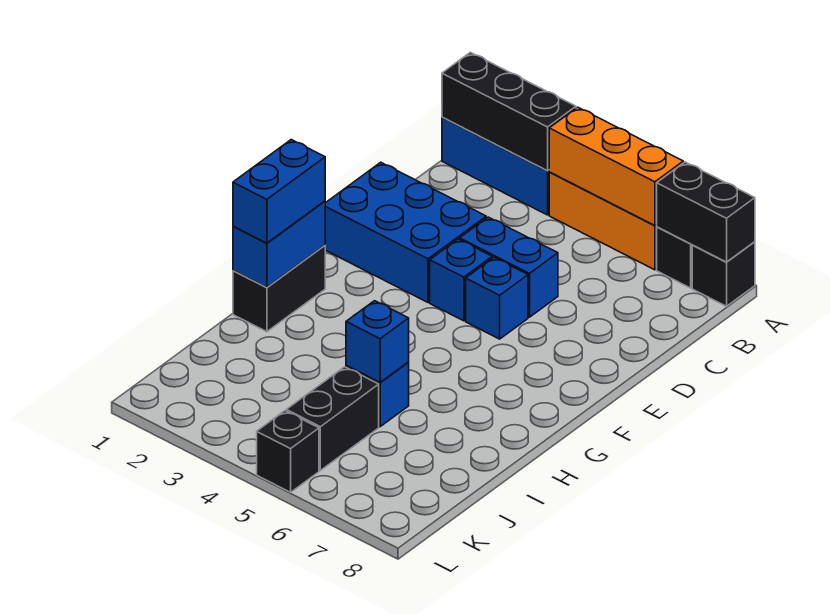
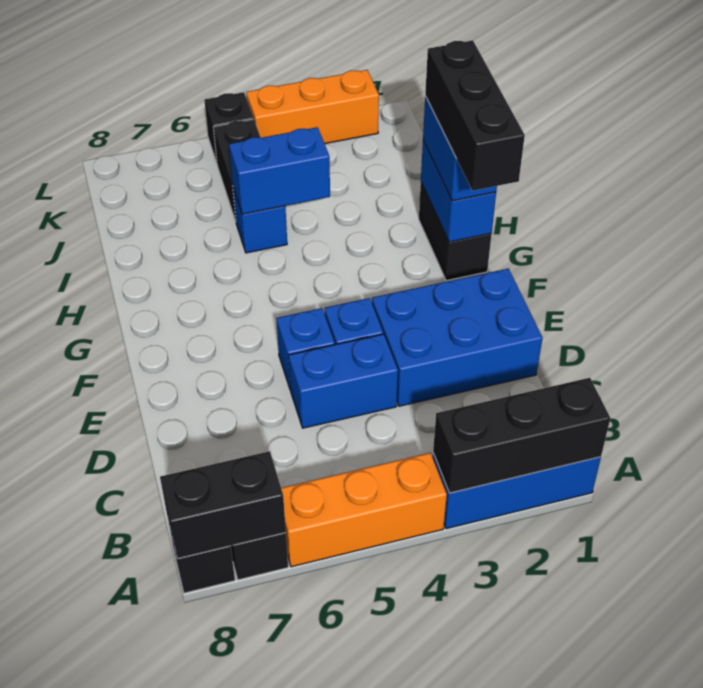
orange 1x3 brick [549,107,683,226] -> orange 1x3 brick moved to [246,70,379,144]
none -> black 1x3 brick [425,40,525,191]
blue 1x1 brick [346,301,409,382] -> blue 1x2 brick [229,127,330,214]

